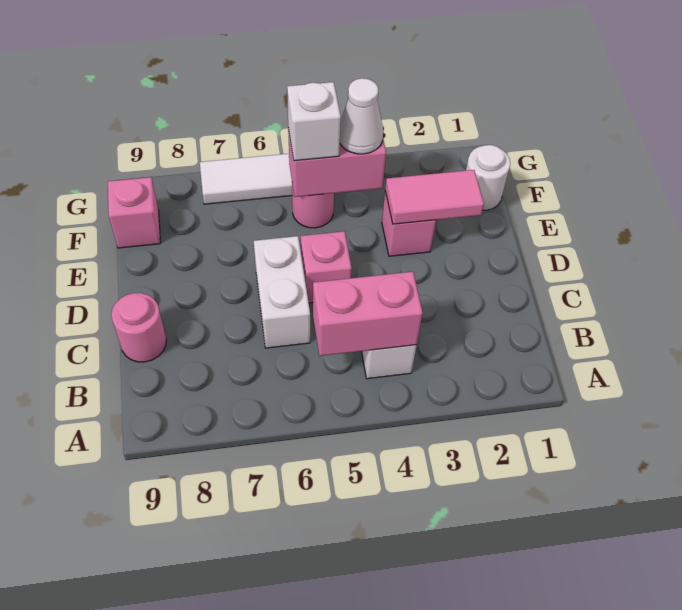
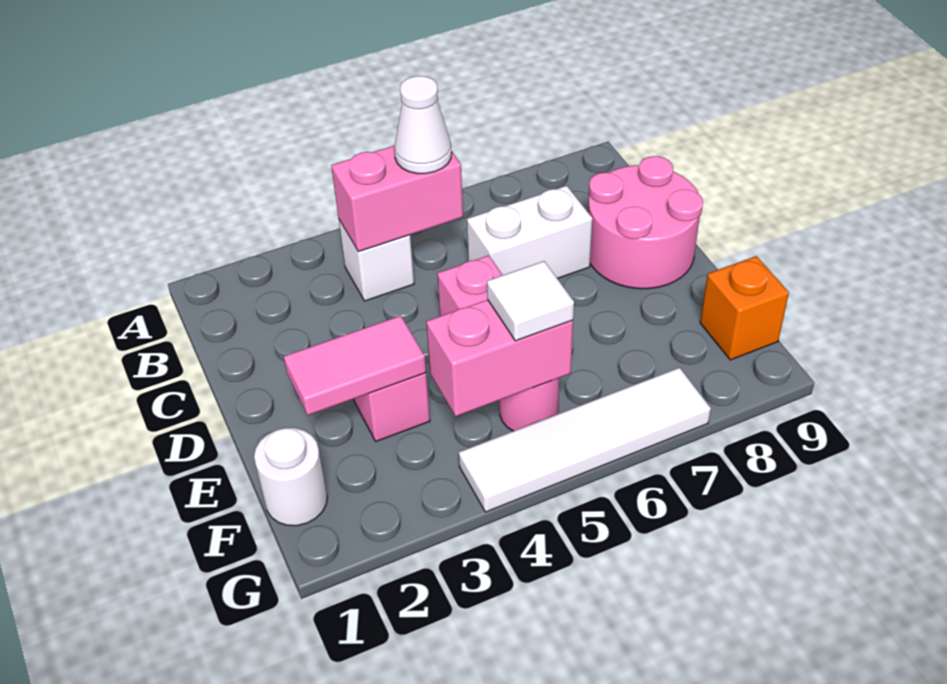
white 1x2 brick [254,236,310,348] -> white 1x2 brick turned to [467,186,592,279]
pink 1x1 round brick [111,293,166,362] -> pink 2x2 round brick [588,156,703,289]
white 1x1 cone [340,78,383,154] -> white 1x1 cone moved to [394,76,452,174]
white 1x1 brick [287,82,341,161] -> white 1x1 tile [487,261,574,341]
pink 1x1 brick [108,177,161,248] -> orange 1x1 brick [700,256,789,360]

